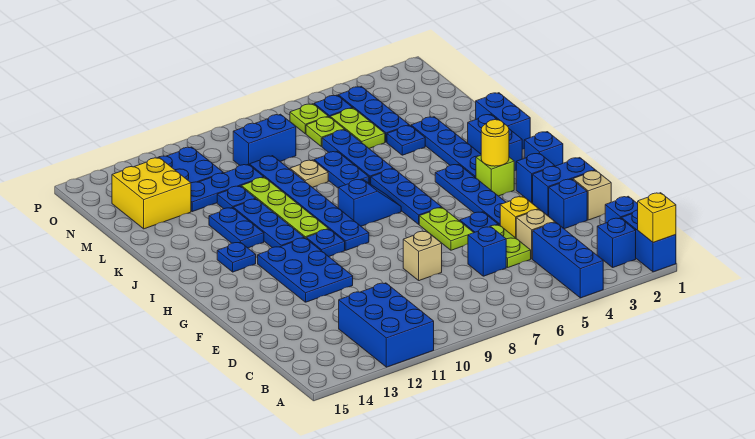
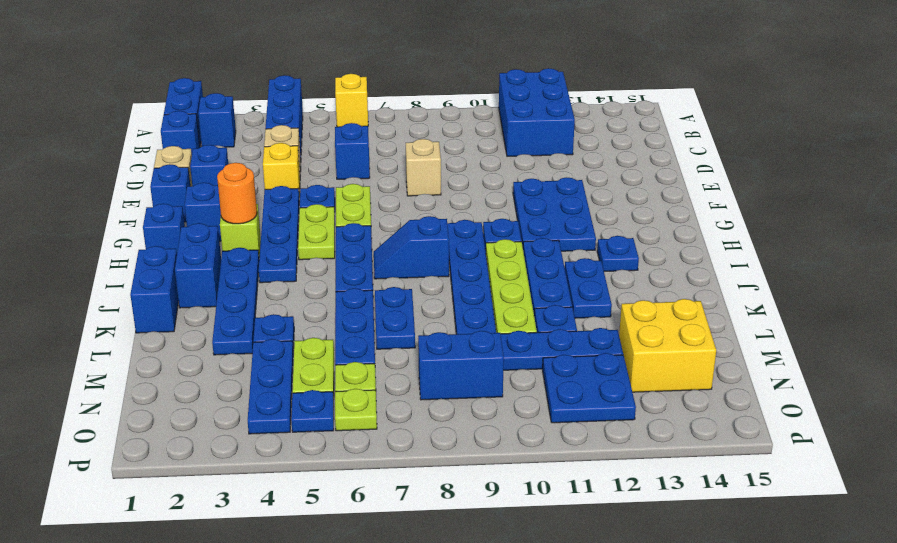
yellow 1x1 brick [638,193,676,242] -> yellow 1x1 brick moved to [335,74,368,127]
lime 1x2 plate [489,225,531,267] -> lime 1x2 plate moved to [298,204,335,260]
blue 1x2 brick [533,158,595,216] -> blue 1x1 brick [150,164,190,222]
yellow 1x1 round brick [481,120,509,166] -> orange 1x1 round brick [217,163,257,224]
tan 1x1 plate [290,160,328,188] -> none

